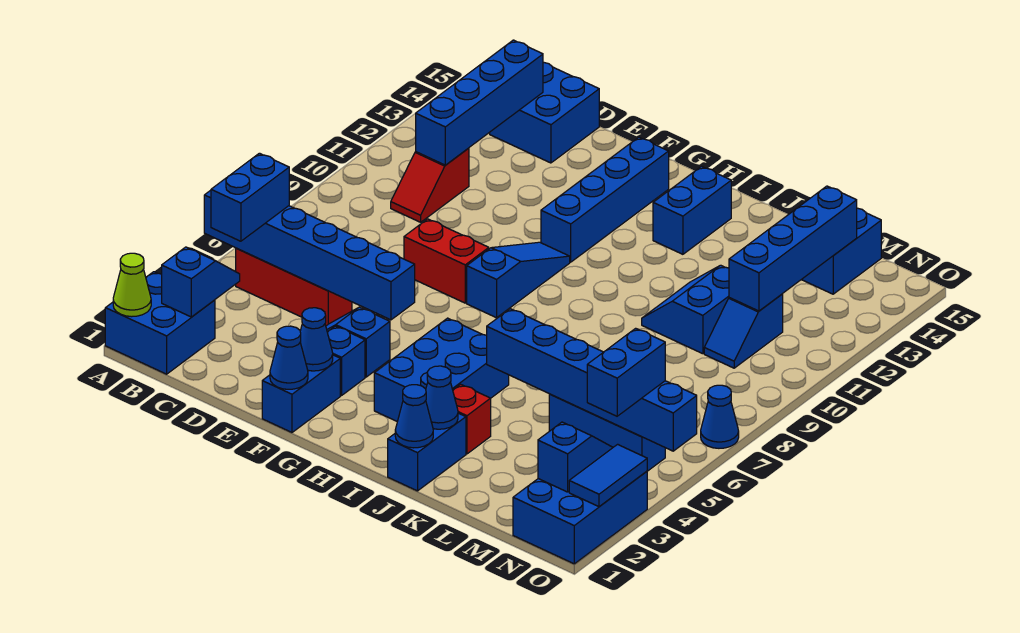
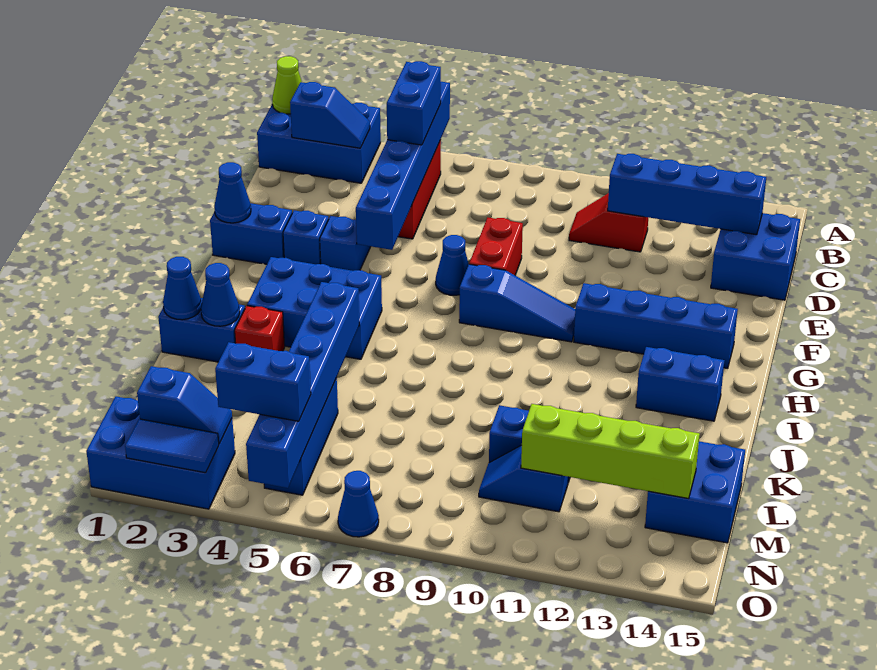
blue 2x2 brick [105,272,215,374] -> blue 2x3 brick [257,103,381,183]
blue 1x2 brick [211,153,289,241] -> blue 1x2 brick turned to [387,61,441,145]
blue 1x1 cone [300,308,333,371] -> blue 1x1 cone moved to [436,235,469,295]
blue 1x4 brick [729,186,857,311] -> lime 1x4 brick [521,404,700,498]

